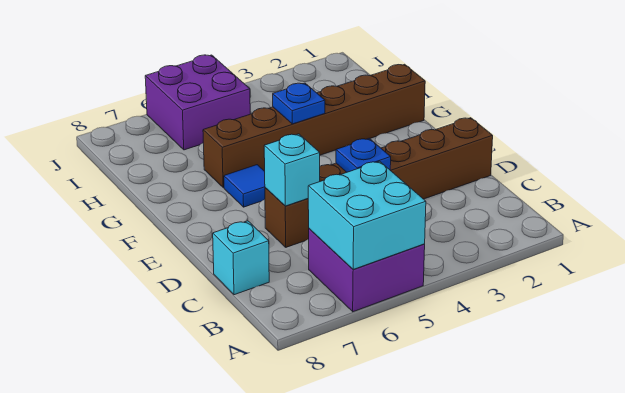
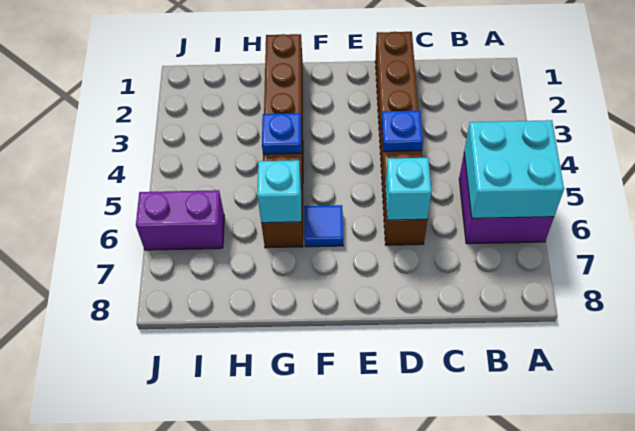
cyan 1x1 brick [213,221,269,295] -> cyan 1x1 brick moved to [257,160,301,223]
purple 2x2 brick [145,55,250,150] -> purple 1x2 brick [136,190,224,250]

